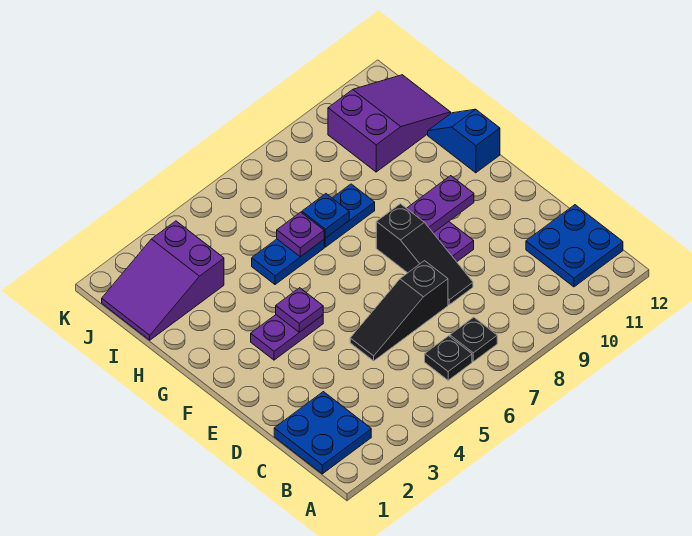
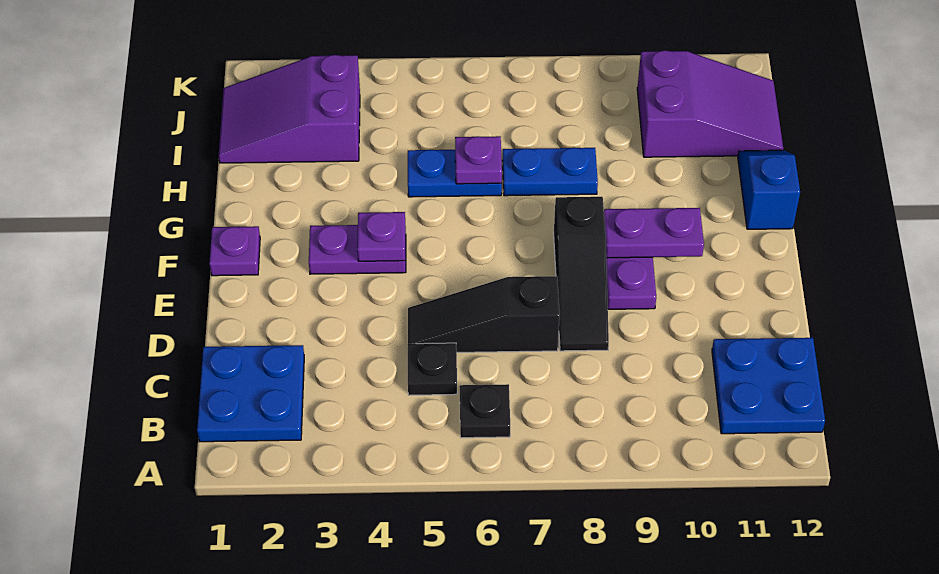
black 1x1 plate [450,317,497,362] -> black 1x1 plate moved to [408,343,457,395]
none -> purple 1x1 plate [209,226,260,276]
blue 1x1 plate [302,194,349,238] -> none

